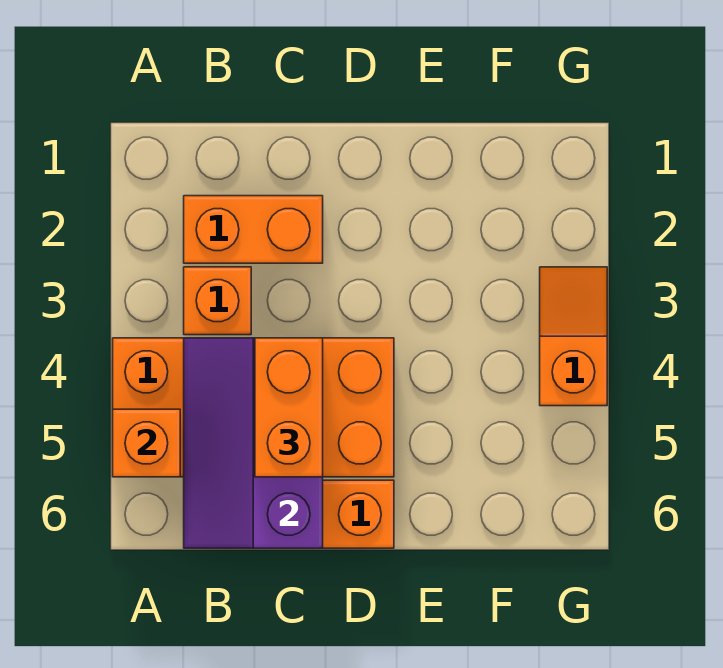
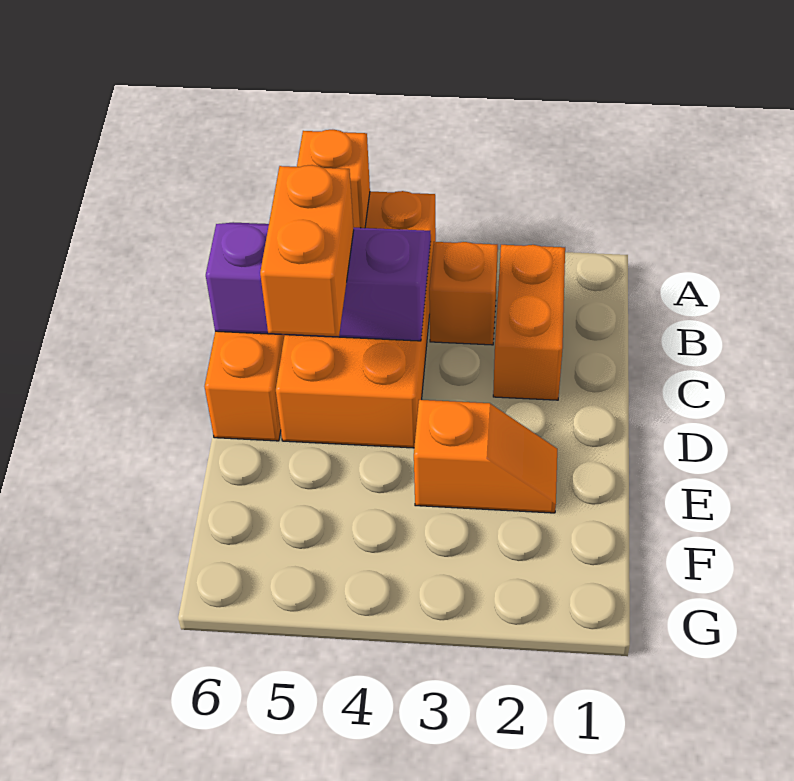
orange 1x2 brick [255,338,323,477] -> orange 1x2 brick turned to [260,165,354,337]
orange 1x2 slope [540,267,607,406] -> orange 1x2 slope moved to [414,400,557,513]

